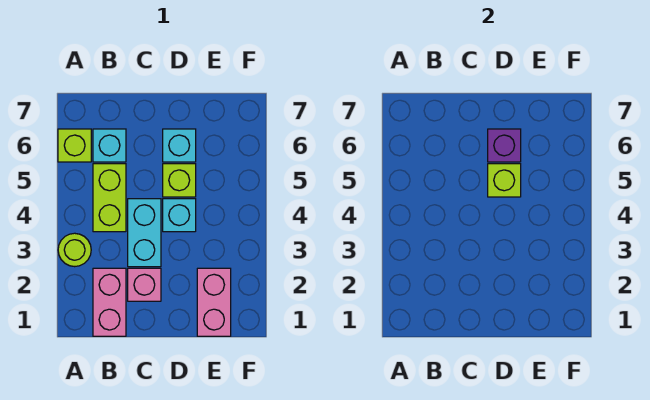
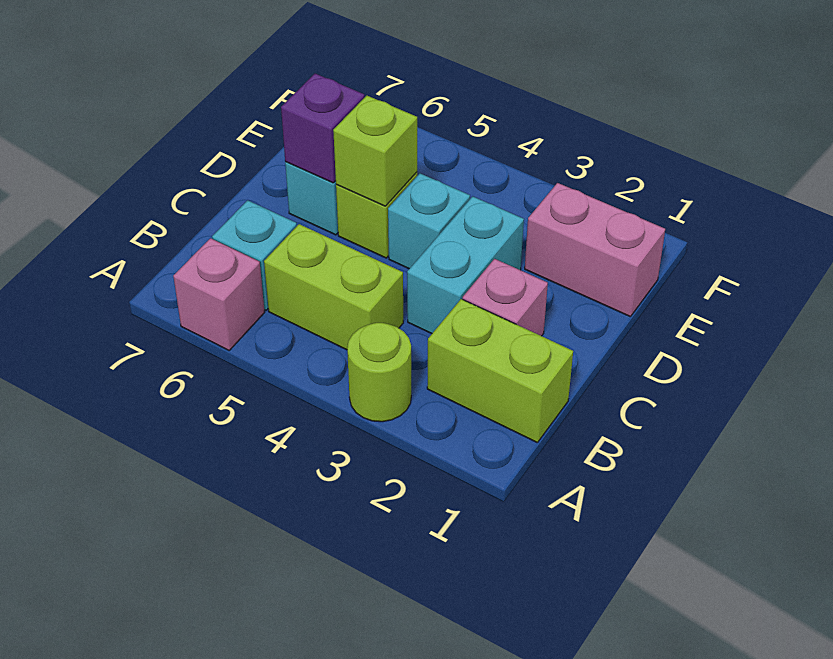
lime 1x1 brick [58,129,91,162] -> pink 1x1 brick [173,238,265,350]
pink 1x2 brick [93,268,126,336] -> lime 1x2 brick [427,299,573,443]
cyan 1x2 brick [128,199,161,267] -> cyan 1x2 brick turned to [407,196,524,334]

